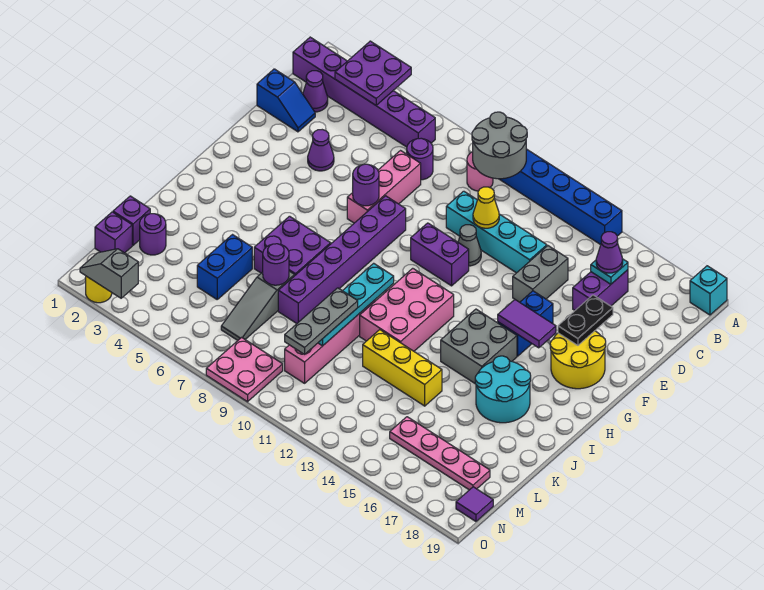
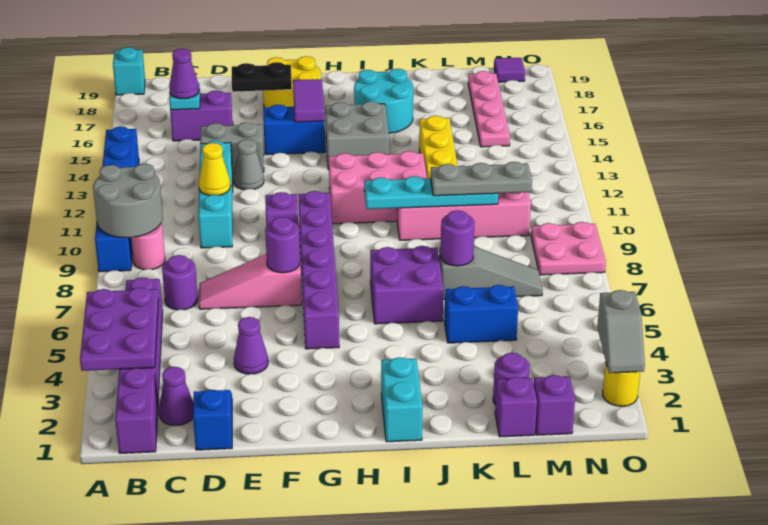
purple 2x2 plate [335,41,411,105] -> purple 2x3 plate [80,288,159,371]
pink 1x3 brick [347,151,421,223] -> pink 1x3 slope [199,254,302,309]
grey 1x1 cone [458,225,481,266] -> grey 1x1 cone moved to [234,139,264,190]
purple 1x6 brick [278,196,406,323] -> purple 1x6 brick turned to [298,191,339,349]
purple 1x2 brick [411,223,469,286] -> purple 1x1 brick [265,192,298,226]
none -> cyan 1x2 brick [381,357,423,442]

